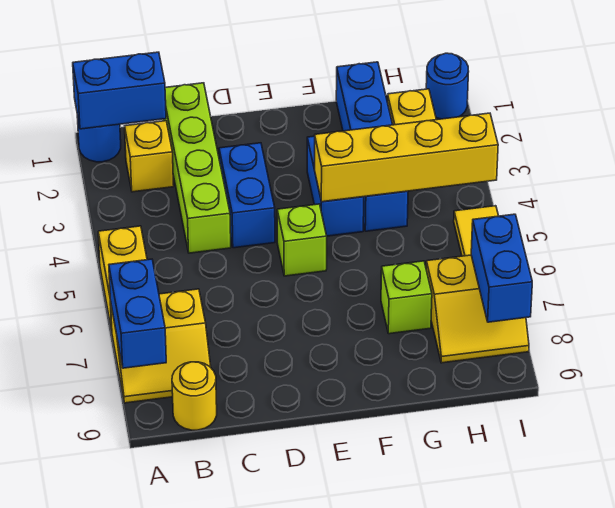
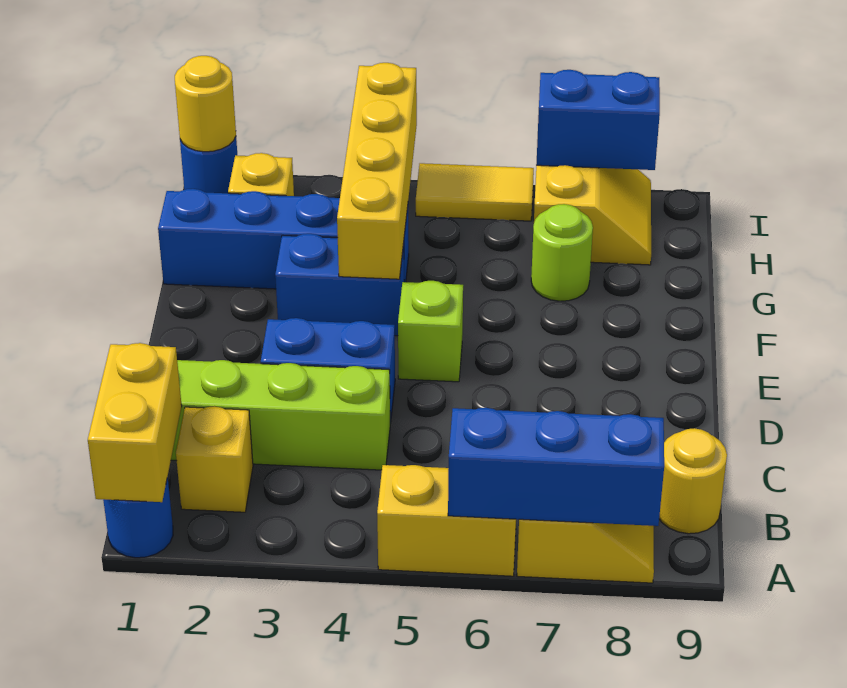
blue 1x2 brick [73,52,166,129] -> yellow 1x2 brick [88,343,182,502]
blue 1x2 brick [109,259,166,368] -> blue 1x3 brick [448,408,664,526]
lime 1x1 brick [381,261,432,334] -> lime 1x1 round brick [531,204,593,301]
none -> yellow 1x1 round brick [175,56,236,152]

